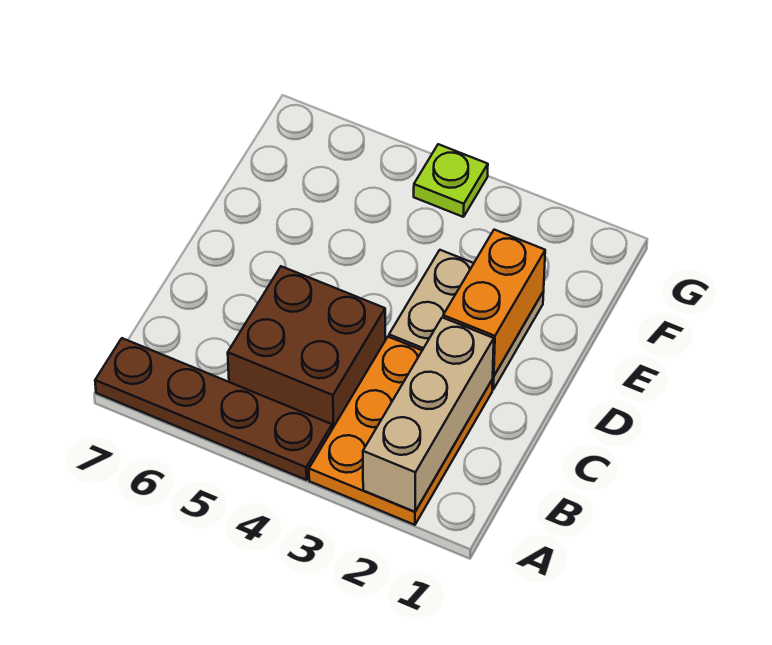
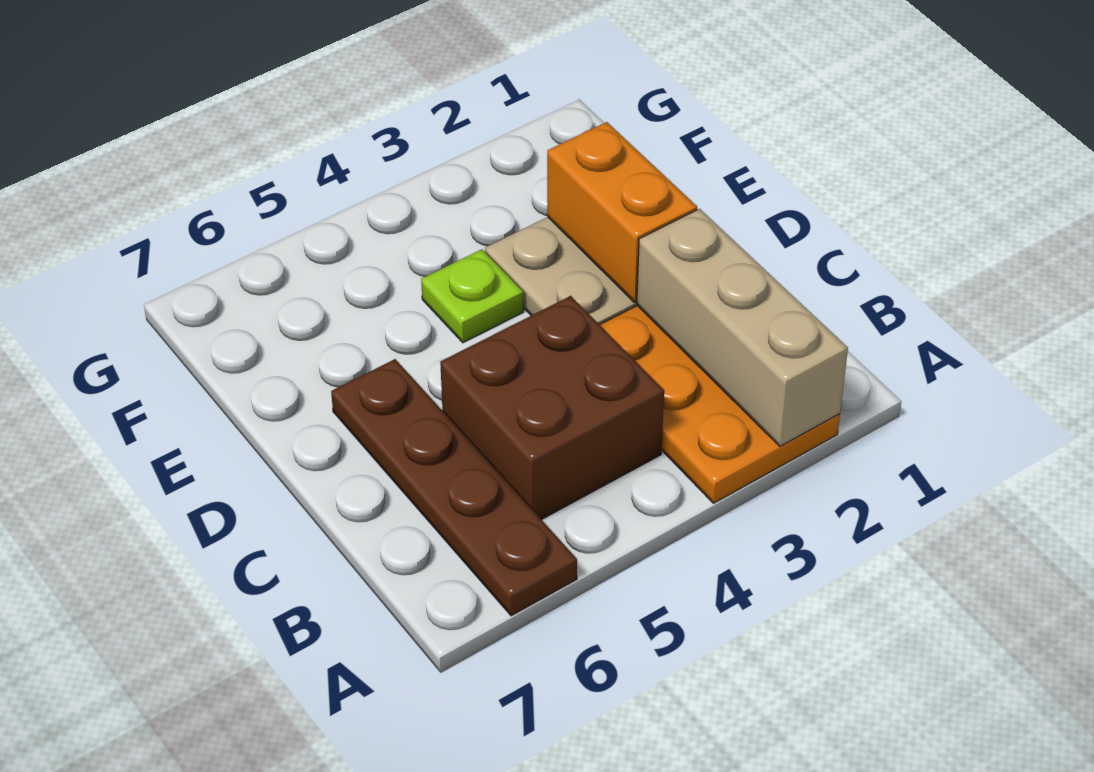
brown 1x4 plate [95,338,332,480] -> brown 1x4 plate turned to [331,359,577,616]
lime 1x1 plate [414,144,488,217] -> lime 1x1 plate moved to [421,249,523,343]

